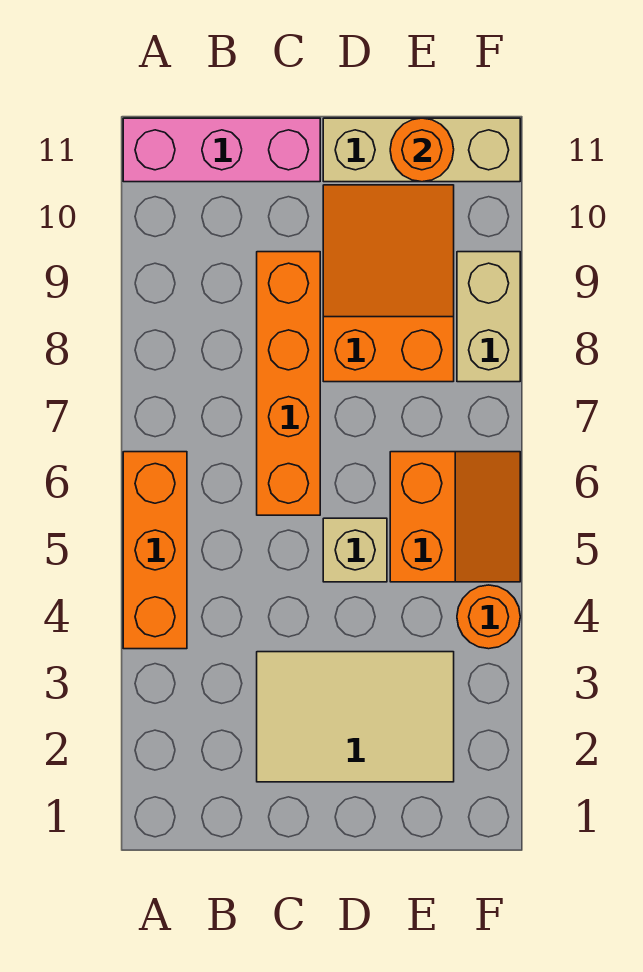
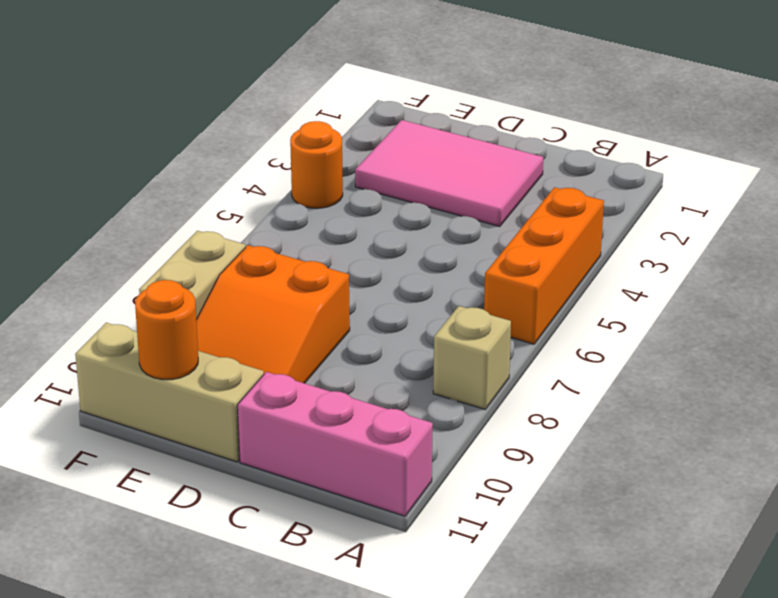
tan 2x3 tile [257,652,454,782] -> pink 2x3 tile [355,120,543,227]
orange 1x4 brick [257,252,320,515] -> none
tan 1x1 brick [323,518,387,582] -> tan 1x1 brick moved to [433,306,511,409]
orange 2x2 slope [390,452,520,582] -> none

